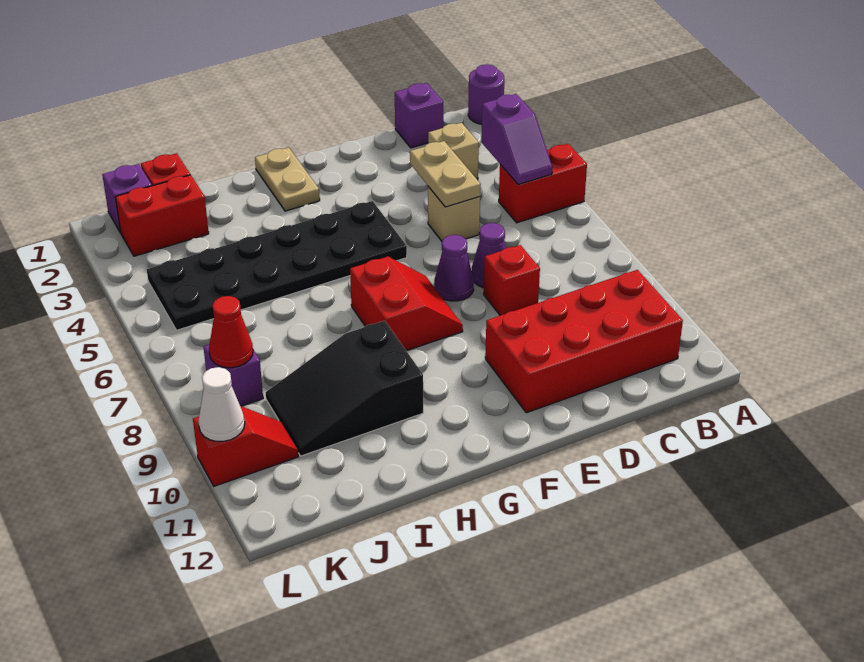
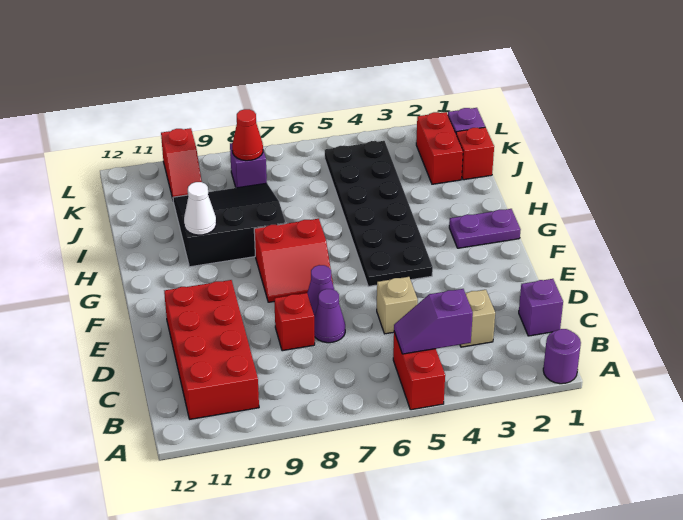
tan 1x2 plate [410,141,481,207] -> none
tan 1x2 plate [255,148,320,211] -> purple 1x2 plate [449,209,521,248]
black 2x3 slope [266,321,423,456] -> black 3x3 slope [173,183,286,267]
white 1x1 cone [198,367,245,441] -> white 1x1 cone moved to [184,182,216,235]

